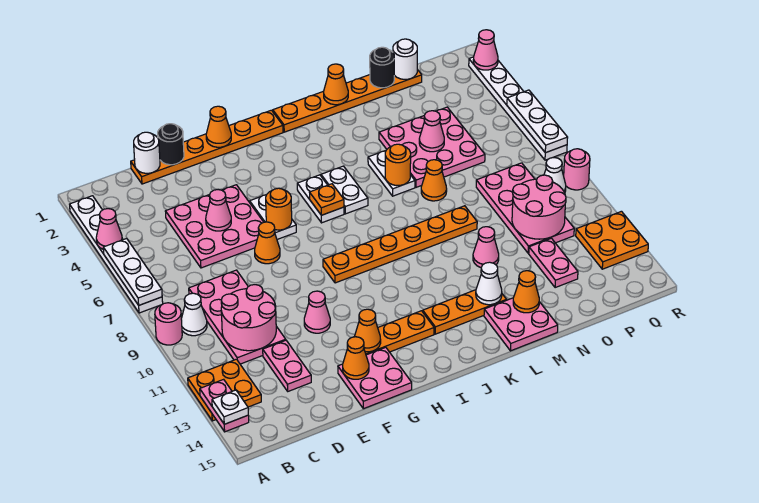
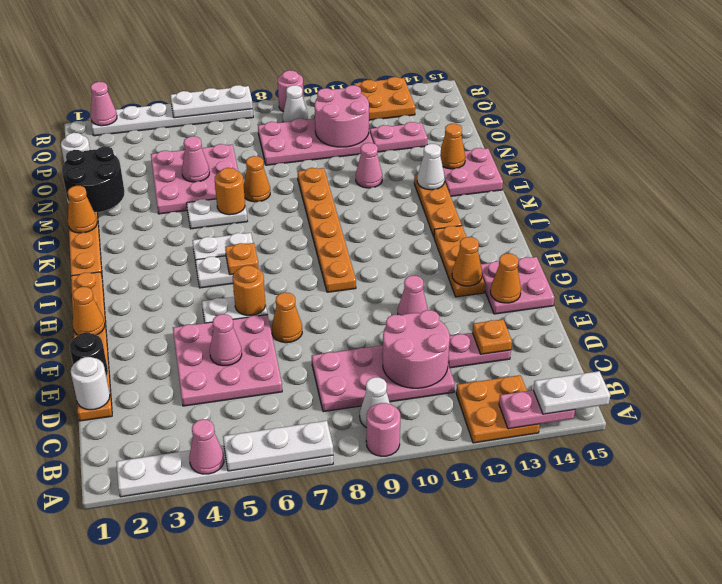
white 1x1 plate [212,390,248,424] -> white 1x2 plate [533,371,610,414]
none -> orange 1x1 plate [473,319,512,354]
black 1x1 round brick [370,47,394,88] -> black 2x2 round brick [62,146,124,212]

